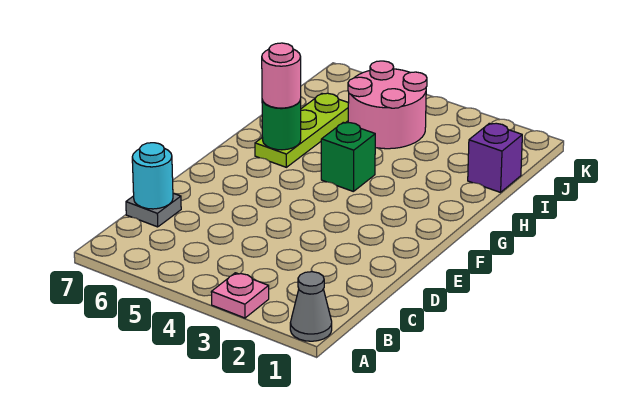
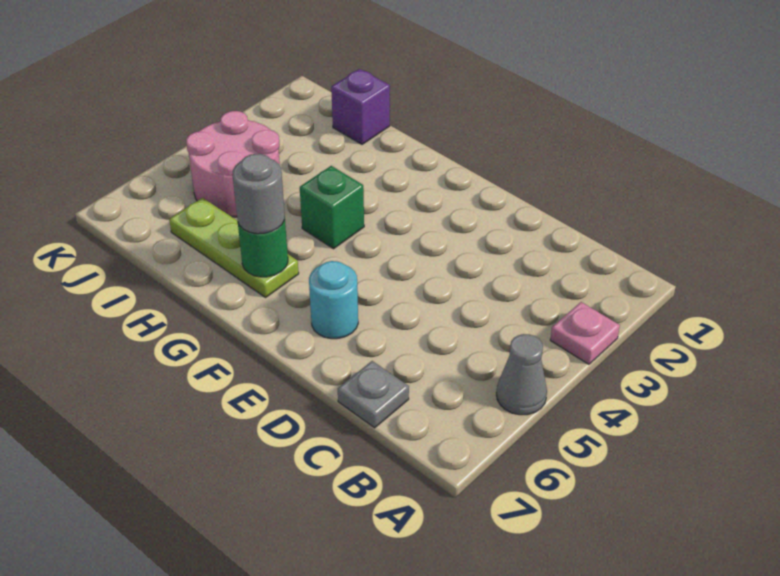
grey 1x1 cone [290,272,332,341] -> grey 1x1 cone moved to [496,334,547,415]
cyan 1x1 round brick [132,143,173,209] -> cyan 1x1 round brick moved to [309,261,358,339]
pink 1x1 round brick [262,43,301,108] -> grey 1x1 round brick [233,154,285,234]

